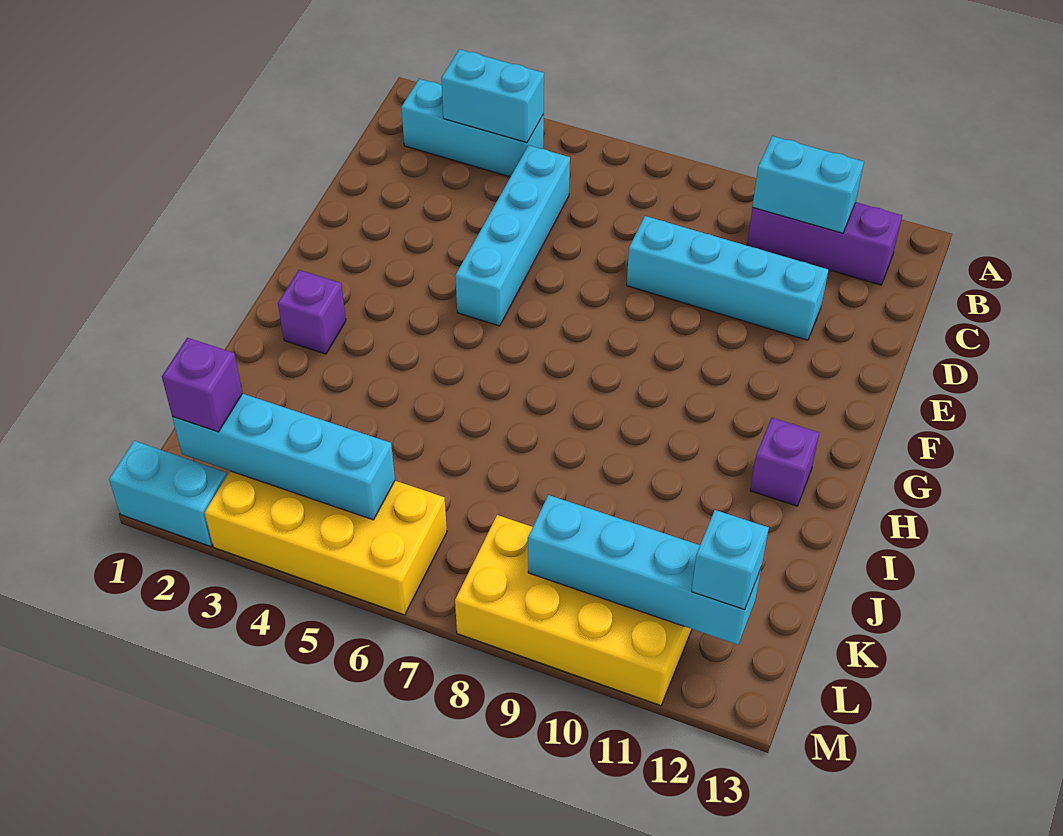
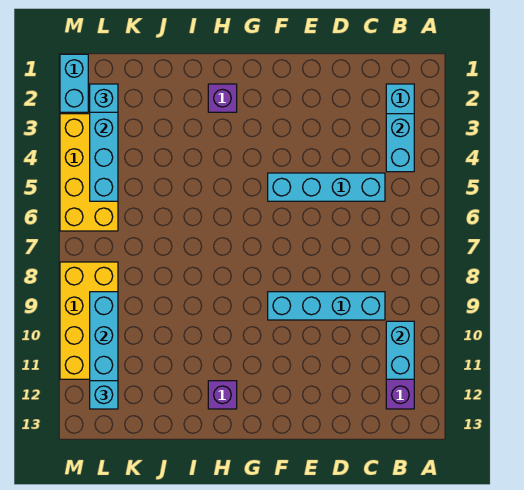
cyan 1x4 brick [627,216,828,340] -> cyan 1x4 brick turned to [268,292,385,320]
purple 1x1 brick [162,338,243,432] -> cyan 1x1 brick [90,84,118,112]

